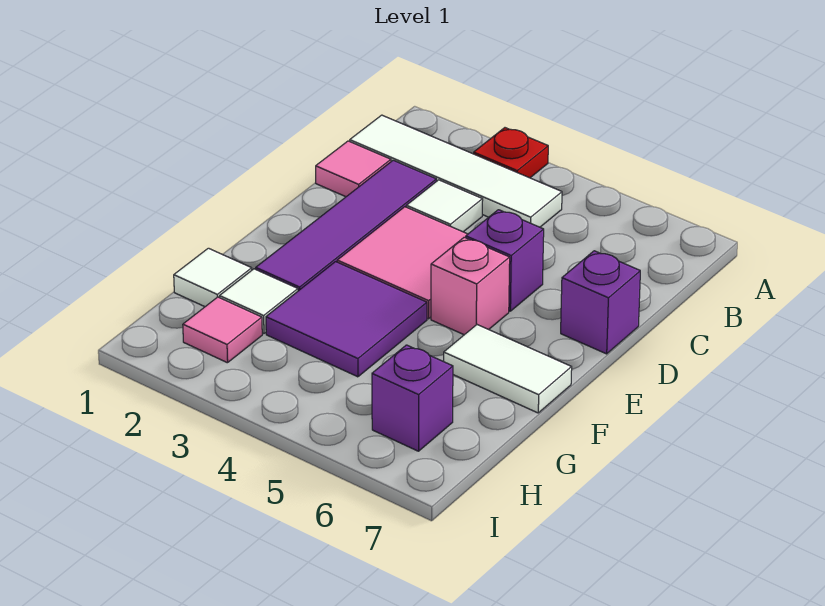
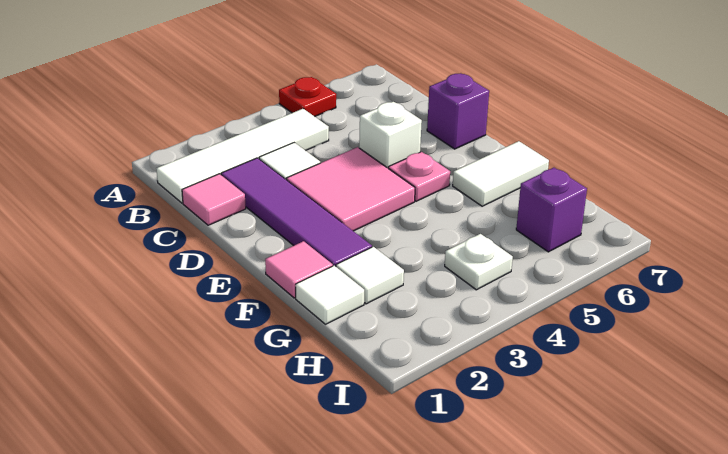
red 1x1 plate [474,128,548,178] -> red 1x1 plate moved to [279,77,336,117]
purple 1x1 brick [466,210,544,311] -> white 1x1 brick [359,102,422,168]
pink 1x1 brick [431,237,510,335] -> pink 1x1 plate [388,152,450,201]
purple 2x2 tile [266,262,427,377] -> none
pink 1x1 tile [183,297,262,363] -> pink 1x1 tile moved to [265,241,333,298]
none -> white 1x1 plate [445,234,513,290]

